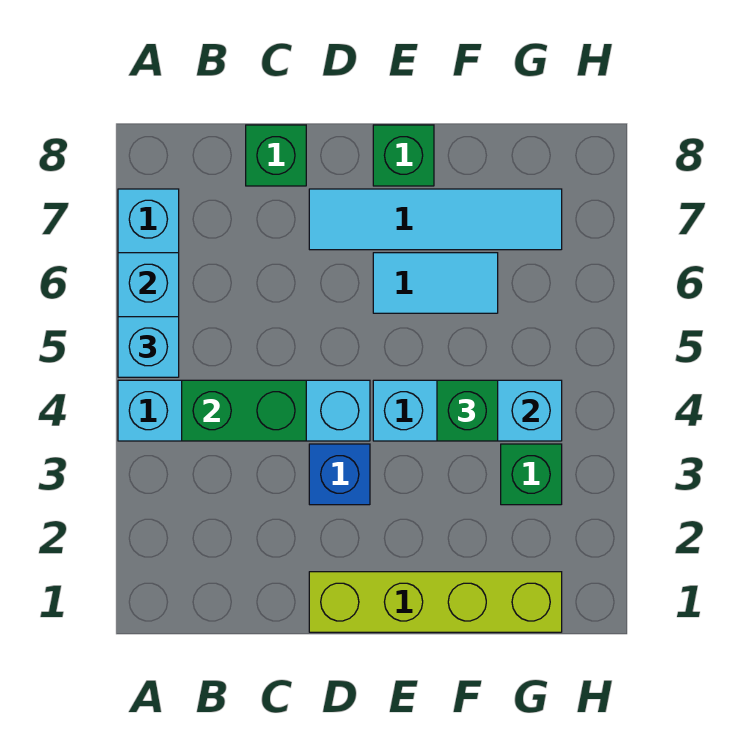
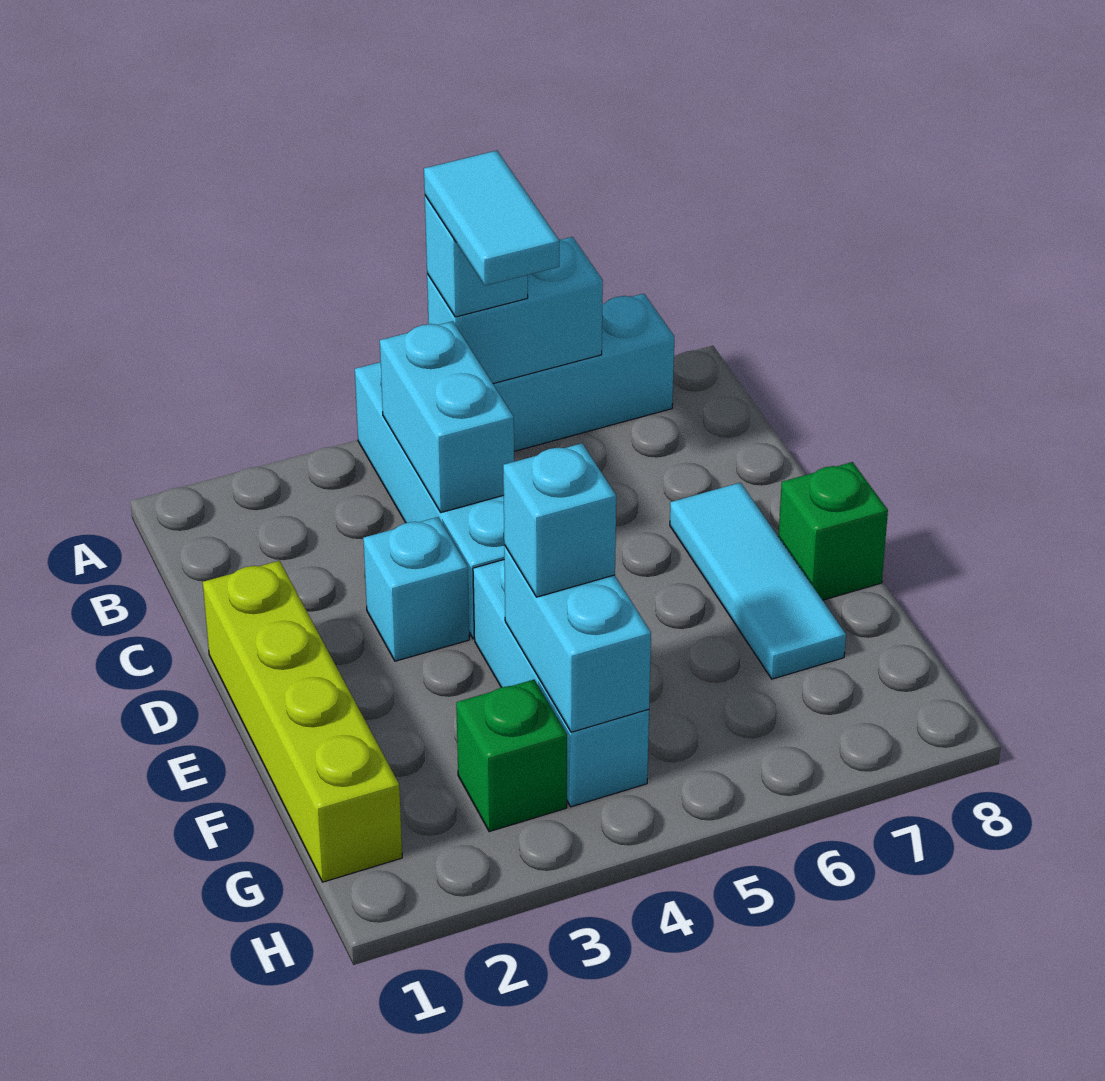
green 1x2 brick [182,380,306,441] -> cyan 1x2 brick [380,321,514,512]
green 1x1 brick [246,125,306,186] -> none
blue 1x1 brick [309,444,370,505] -> cyan 1x1 brick [363,517,469,661]
cyan 1x4 tile [309,189,562,250] -> cyan 1x3 tile [670,483,846,679]
cyan 1x2 tile [373,253,498,313] -> cyan 1x2 tile moved to [424,151,559,286]
green 1x1 brick [437,380,498,441] -> cyan 1x1 brick [503,443,616,597]

